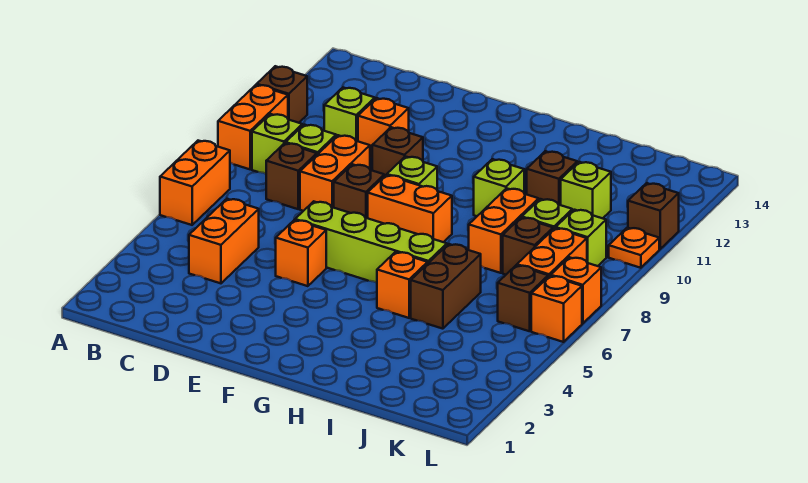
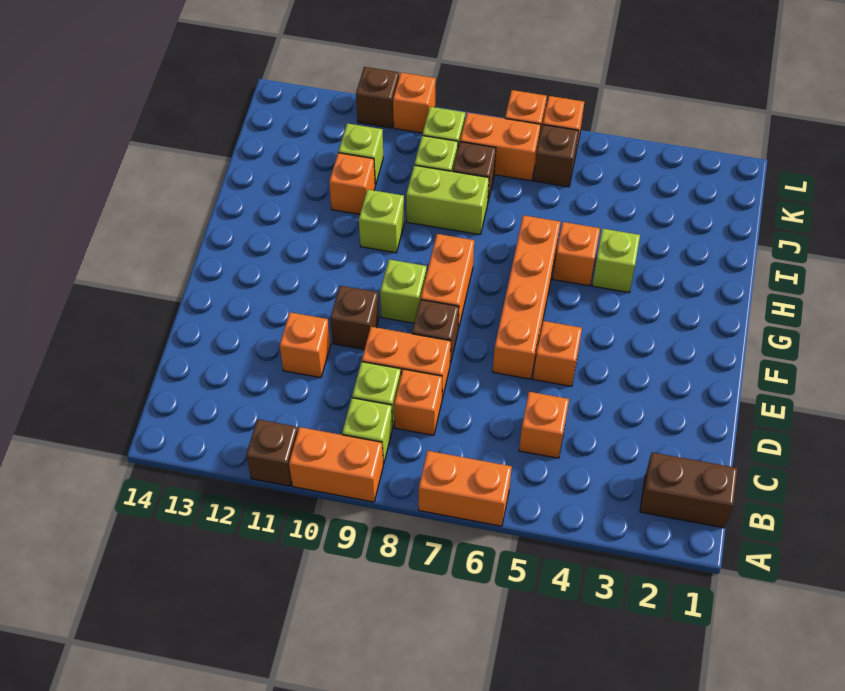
orange 1x2 brick [189,199,259,283] -> orange 1x1 brick [519,392,569,458]
brown 1x1 brick [266,143,317,209] -> orange 1x1 brick [394,369,442,435]
lime 1x1 brick [324,88,375,141] -> lime 1x1 brick moved to [592,229,640,293]
lime 1x4 brick [295,201,447,283] -> orange 1x4 brick [493,215,560,379]
brown 1x2 brick [411,244,481,329] -> brown 1x2 brick moved to [640,452,738,528]
orange 1x2 brick [469,188,539,273] -> lime 1x2 brick [406,165,489,235]
brown 1x1 brick [527,151,577,205] -> orange 1x1 brick [329,153,375,214]
orange 1x1 plate [609,228,659,268] -> orange 1x1 brick [393,73,436,133]

